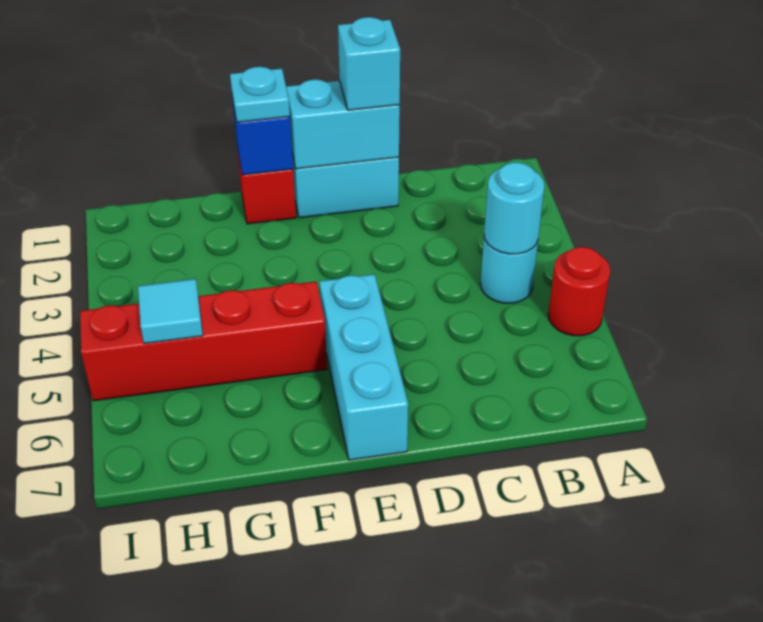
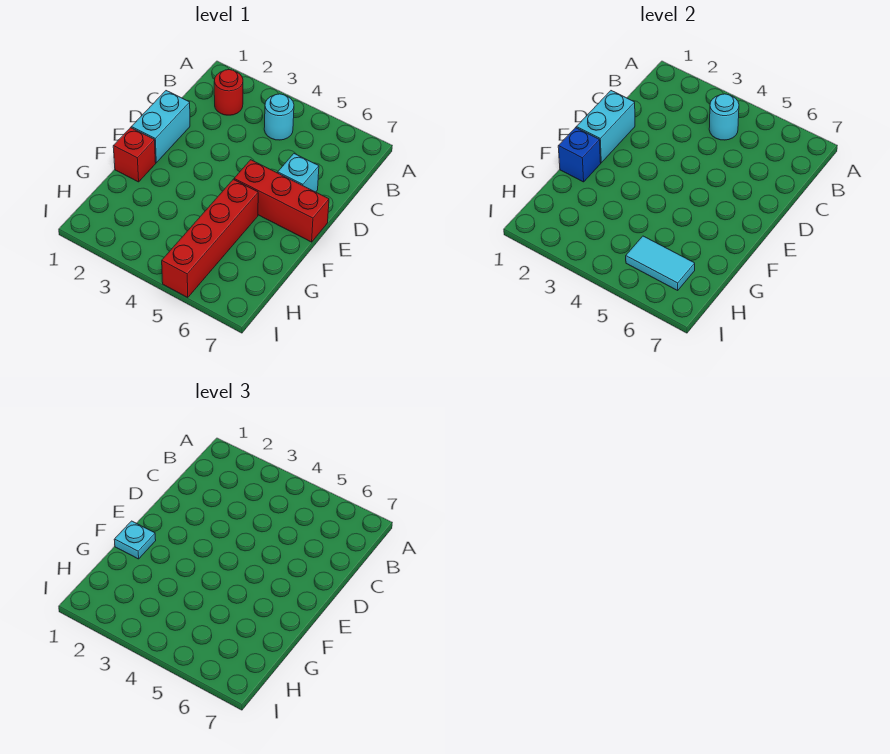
red 1x1 round brick [548,247,610,336] -> red 1x1 round brick moved to [214,70,243,115]
cyan 1x1 brick [338,17,400,110] -> cyan 1x1 brick moved to [278,154,319,192]
cyan 1x3 brick [320,274,408,460] -> red 1x3 brick [234,160,329,242]
cyan 1x1 tile [138,279,203,344] -> cyan 1x2 tile [626,236,695,290]

